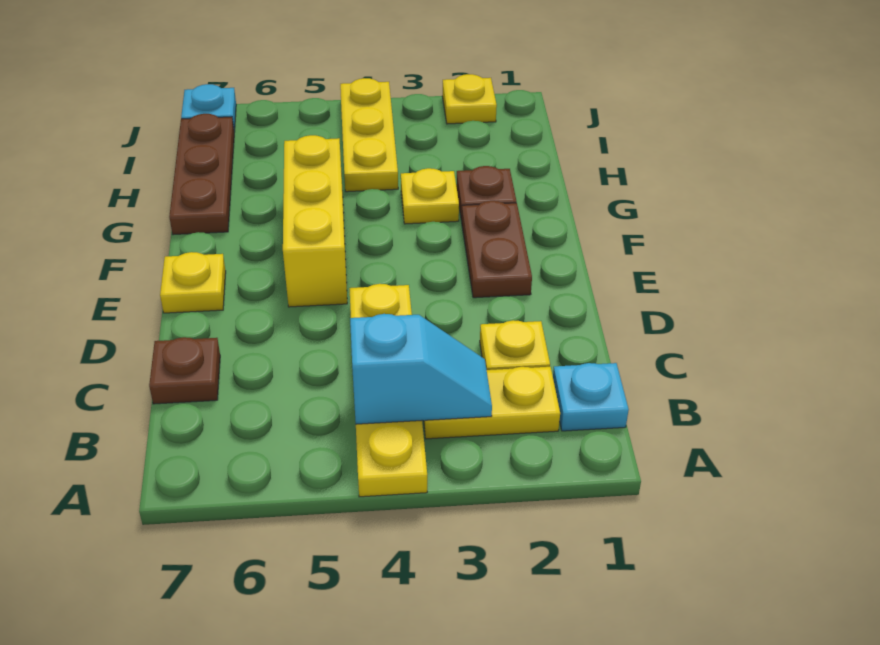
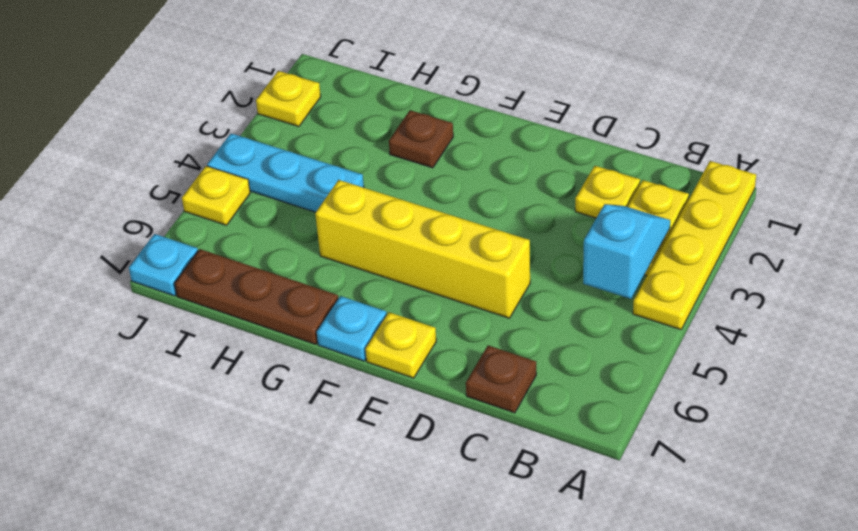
yellow 1x4 plate [349,284,427,497] -> yellow 1x4 plate turned to [633,161,756,330]
cyan 1x1 plate [553,363,629,431] -> cyan 1x1 plate moved to [317,296,387,361]
brown 1x2 plate [462,201,532,298] -> none
yellow 1x3 brick [283,135,347,307] -> yellow 1x4 brick [315,180,530,318]
yellow 1x1 plate [401,168,459,224] -> yellow 1x1 plate moved to [182,166,250,225]
yellow 1x3 plate [340,78,398,192] -> cyan 1x3 plate [207,133,364,212]

